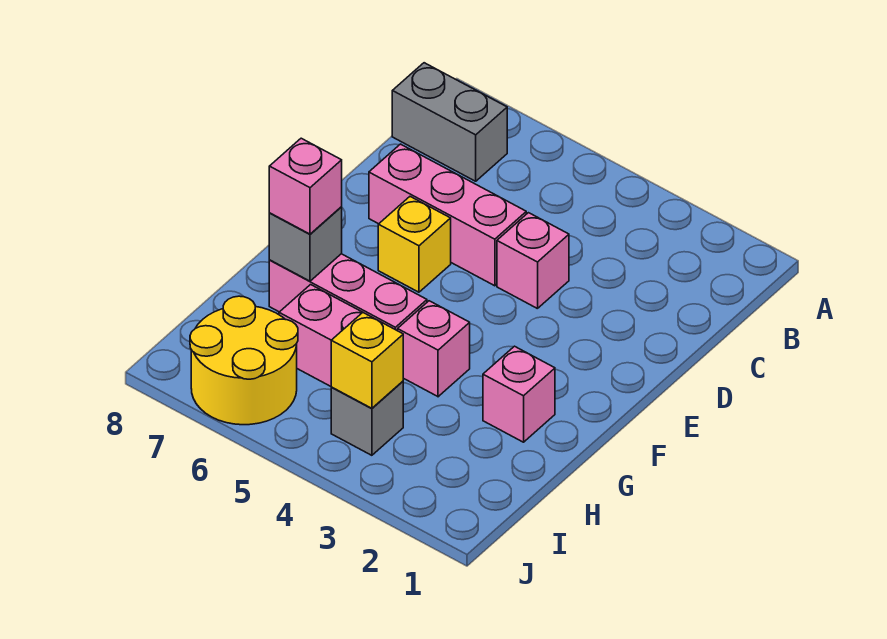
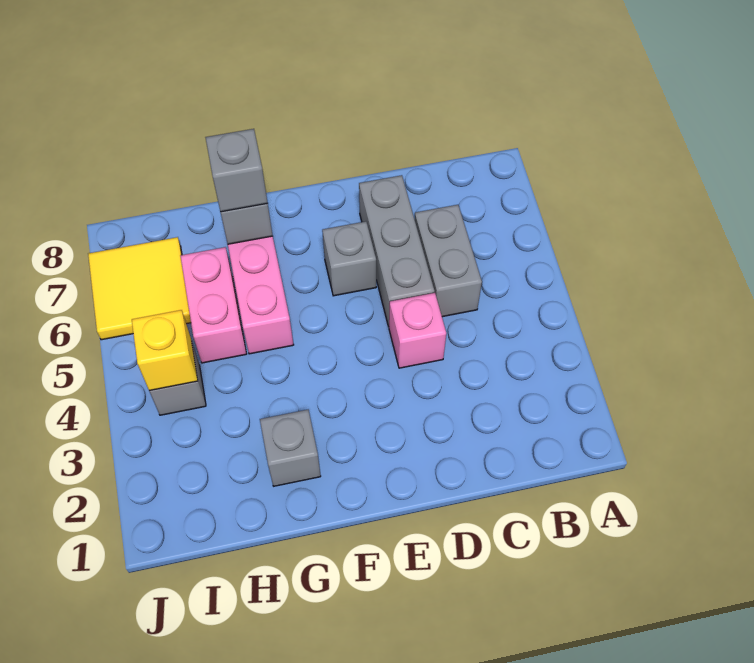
grey 1x2 brick [392,63,507,181] -> grey 1x2 brick moved to [415,205,482,317]
pink 1x3 brick [369,144,526,286] -> grey 1x3 brick [359,175,435,327]
yellow 1x1 brick [378,197,451,292] -> grey 1x1 brick [322,221,376,296]
pink 1x1 brick [483,346,555,442] -> grey 1x1 brick [260,410,321,486]
pink 1x1 brick [398,301,470,397] -> none
pink 1x1 brick [269,138,342,234] -> grey 1x1 brick [205,129,268,212]
yellow 2x2 round brick [190,296,298,425] -> yellow 2x2 tile [88,237,191,340]

